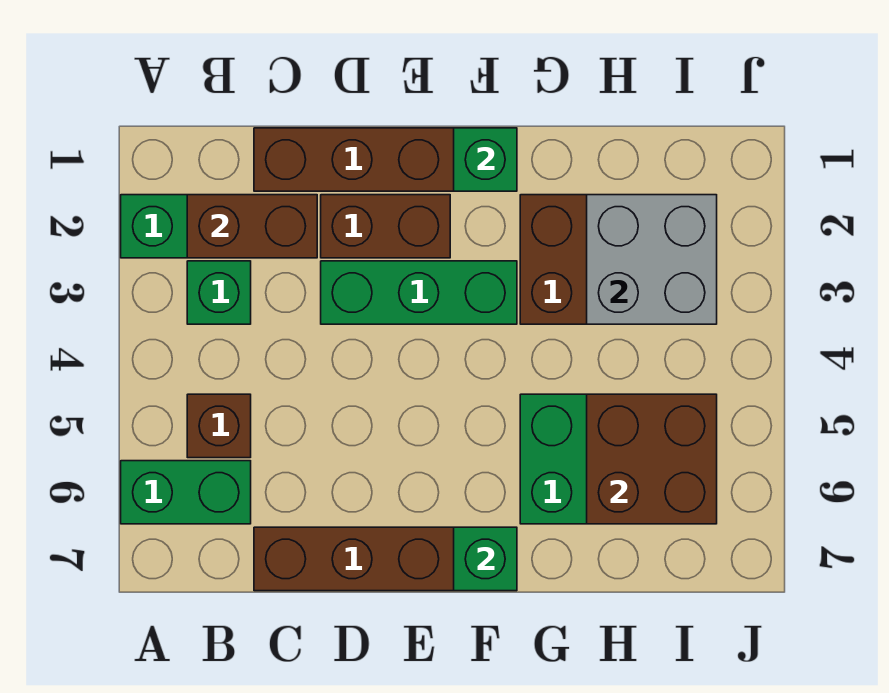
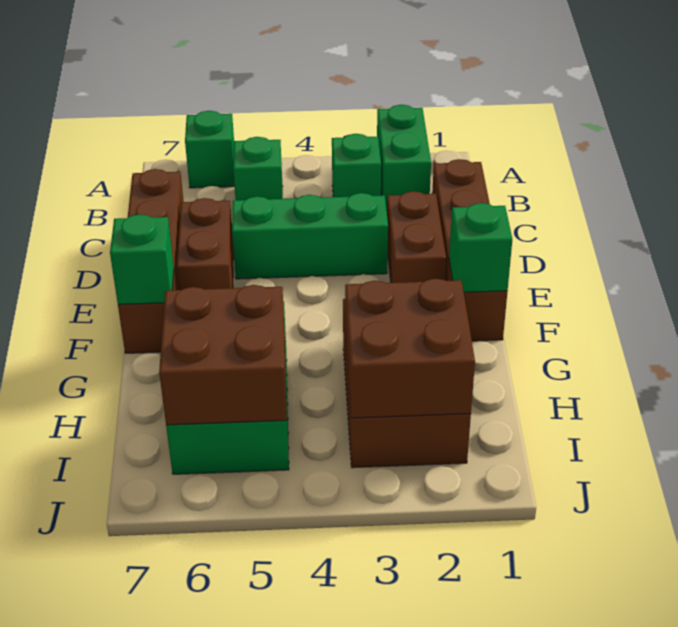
green 1x2 brick [121,461,251,524] -> green 1x1 brick [185,111,235,188]
brown 1x2 brick [187,195,317,258] -> brown 1x2 brick moved to [177,198,234,290]
brown 1x1 brick [187,394,251,458] -> green 1x1 brick [233,137,283,200]
green 1x3 brick [321,261,517,324] -> green 1x3 brick turned to [232,193,388,279]
grey 2x2 brick [587,195,717,324] -> brown 2x2 brick [345,279,475,418]

